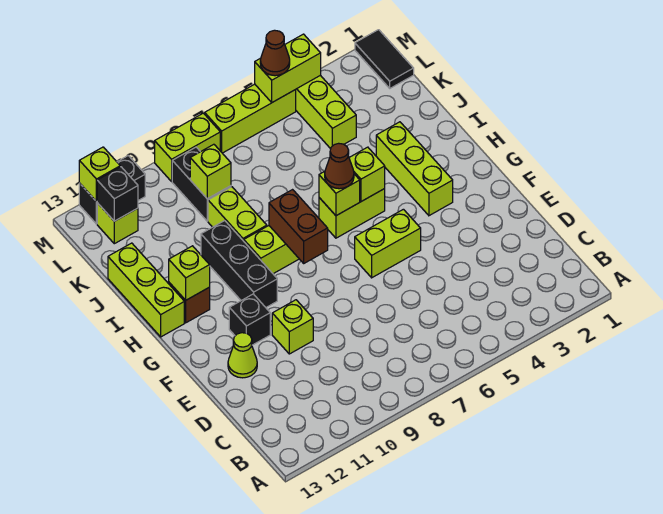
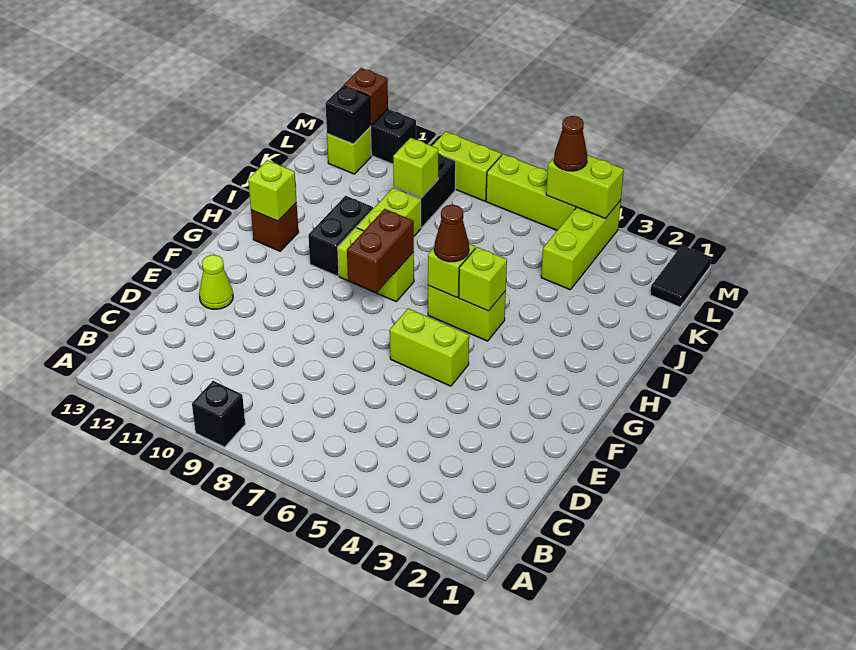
lime 1x1 brick [272,300,313,354] -> none
black 1x1 brick [229,294,270,345] -> black 1x1 brick moved to [192,381,245,447]
lime 1x3 brick [376,122,453,216] -> none
black 1x3 brick [201,221,277,307] -> black 1x2 brick [308,196,373,276]
lime 1x3 brick [108,243,184,337] -> none
lime 1x1 brick [79,147,120,202] -> brown 1x1 brick [344,68,388,126]

